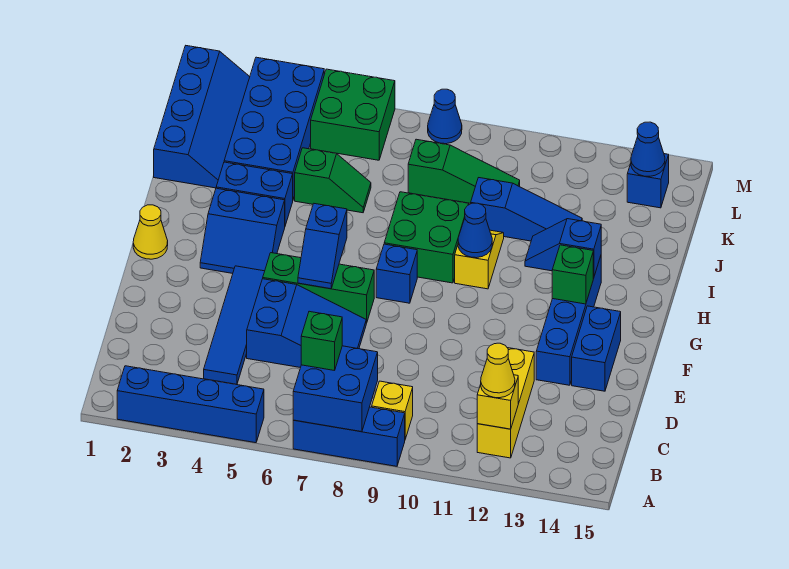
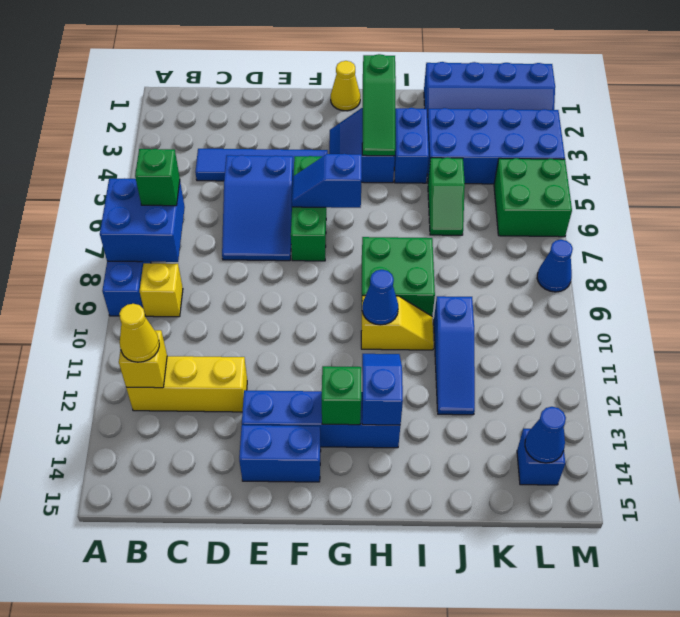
blue 1x4 brick [117,366,264,443] -> none
blue 1x1 brick [376,244,417,303] -> none
green 1x3 slope [408,139,520,203] -> green 1x3 slope moved to [362,54,396,156]

